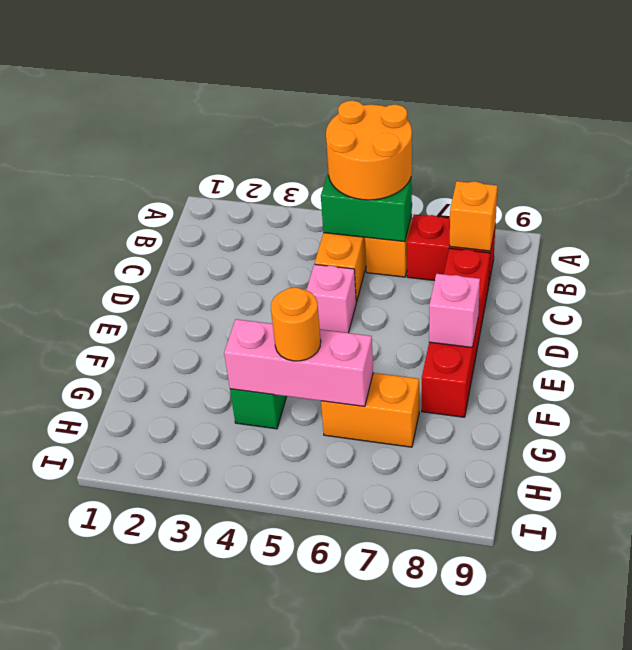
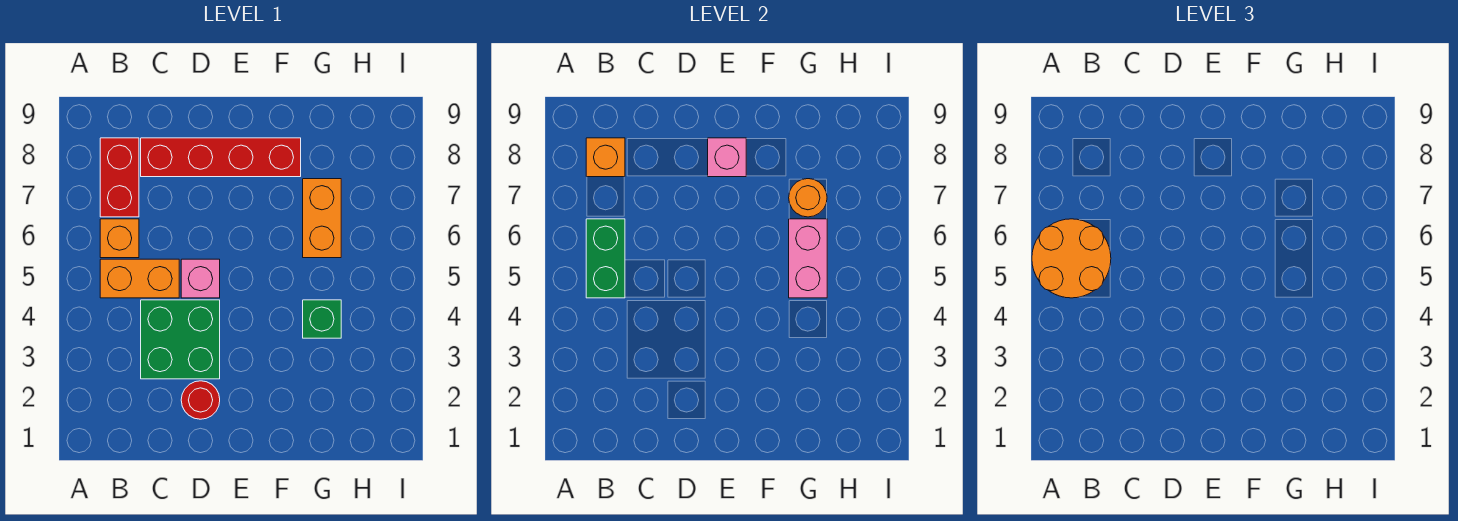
none -> green 2x2 brick [141,300,220,379]
none -> red 1x1 round brick [181,381,220,419]
pink 1x3 brick [224,319,373,406] -> pink 1x2 brick [789,219,827,298]
orange 1x1 round brick [271,287,321,361] -> orange 1x1 round brick moved to [789,179,827,217]

